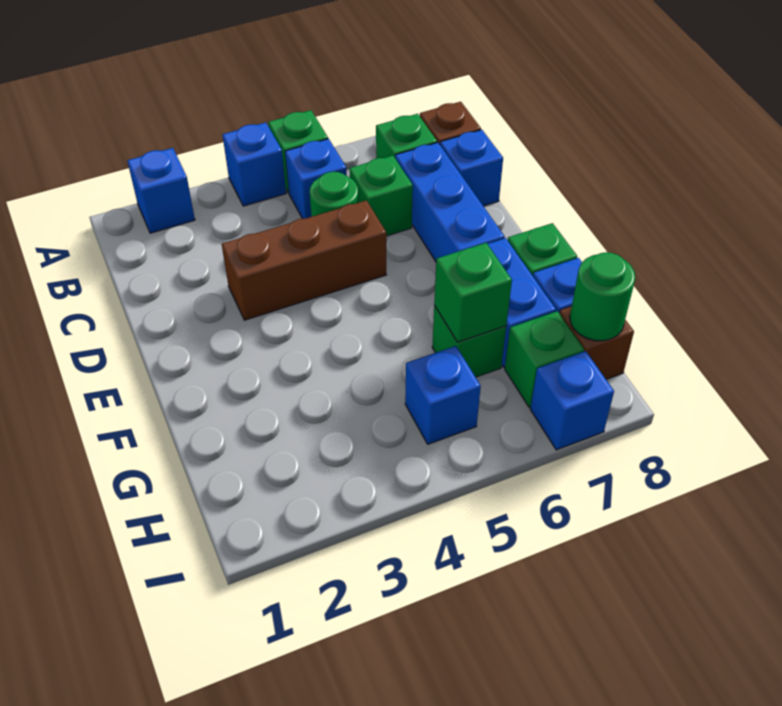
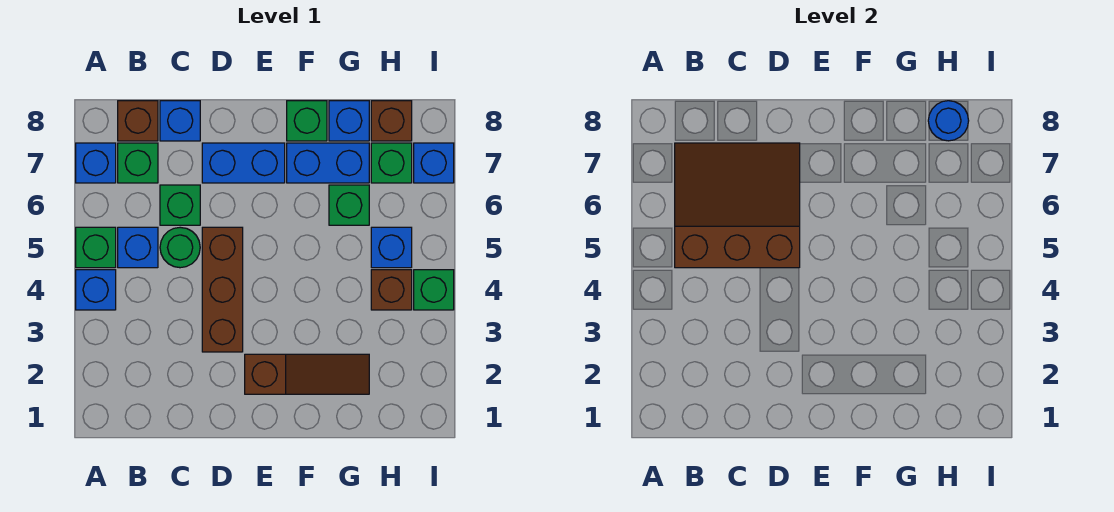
blue 1x1 brick [127,148,195,233] -> blue 1x1 brick moved to [76,143,116,183]
none -> brown 3x3 slope [675,143,800,268]
blue 1x3 brick [395,143,505,261] -> blue 1x2 brick [202,143,285,183]
none -> brown 1x3 slope [245,354,369,394]
green 1x1 brick [434,243,512,342] -> green 1x1 brick moved to [414,270,454,310]
none -> brown 1x1 brick [371,270,412,310]
green 1x1 round brick [570,252,635,341] -> blue 1x1 round brick [928,101,969,141]

